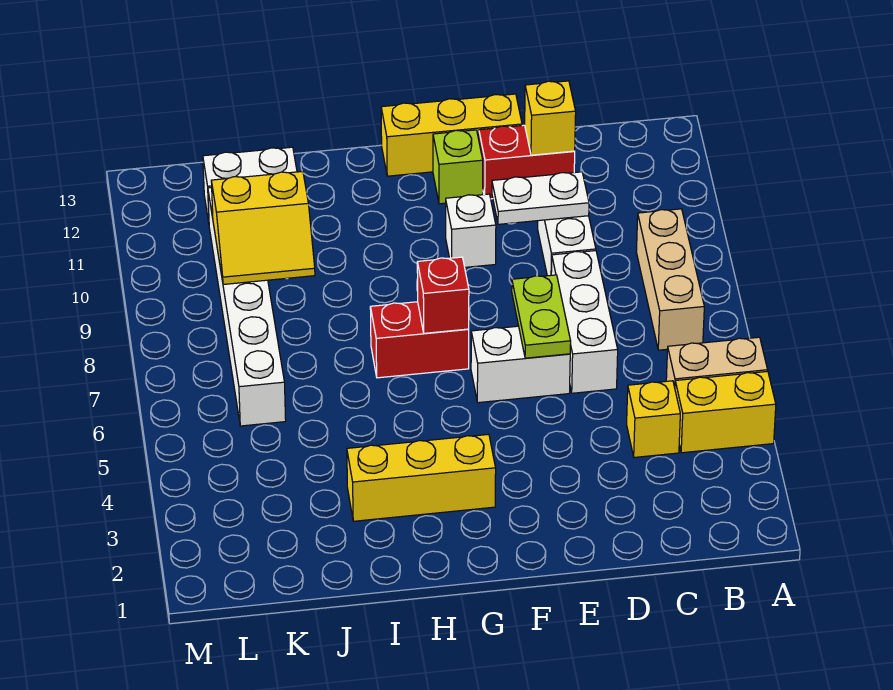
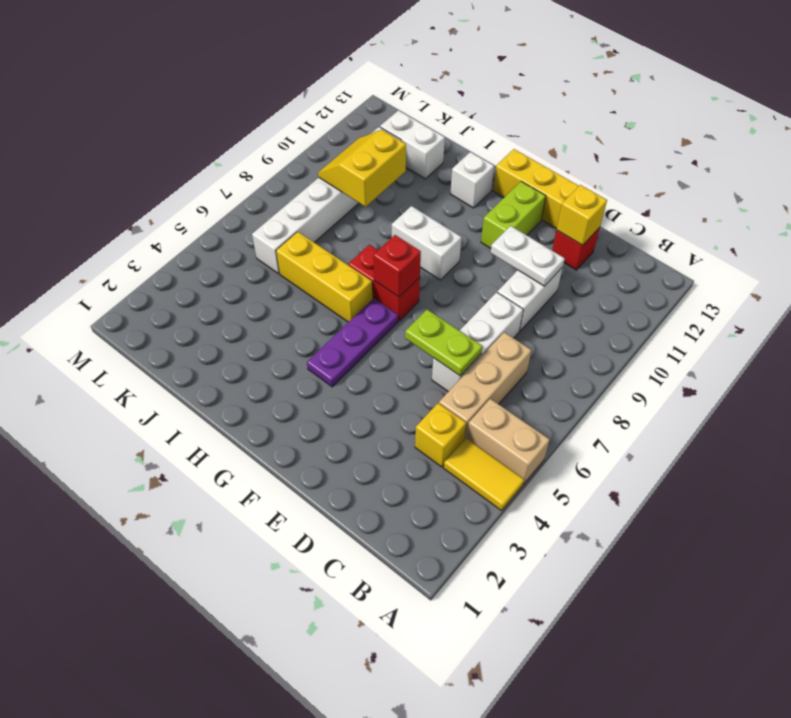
yellow 1x2 brick [675,371,776,453] -> yellow 1x2 tile [444,438,524,511]
tan 1x3 brick [636,209,704,350] -> tan 1x3 brick moved to [439,332,531,439]
red 1x2 brick [479,125,575,199] -> red 1x1 brick [552,227,600,270]
white 1x2 brick [471,326,570,403] -> white 1x2 brick moved to [392,206,462,280]
lime 1x2 plate [512,275,571,358] -> lime 1x2 plate turned to [405,310,482,376]
white 1x1 brick [446,194,496,267] -> white 1x1 brick moved to [450,152,494,208]
lime 1x1 brick [433,130,483,204] -> lime 1x2 brick [481,181,546,248]
yellow 1x3 brick [347,434,496,521] -> yellow 1x3 brick moved to [276,232,372,322]
none -> purple 1x3 plate [307,298,398,387]
yellow 2x2 slope [211,171,315,284] -> yellow 2x2 slope turned to [318,130,406,207]

